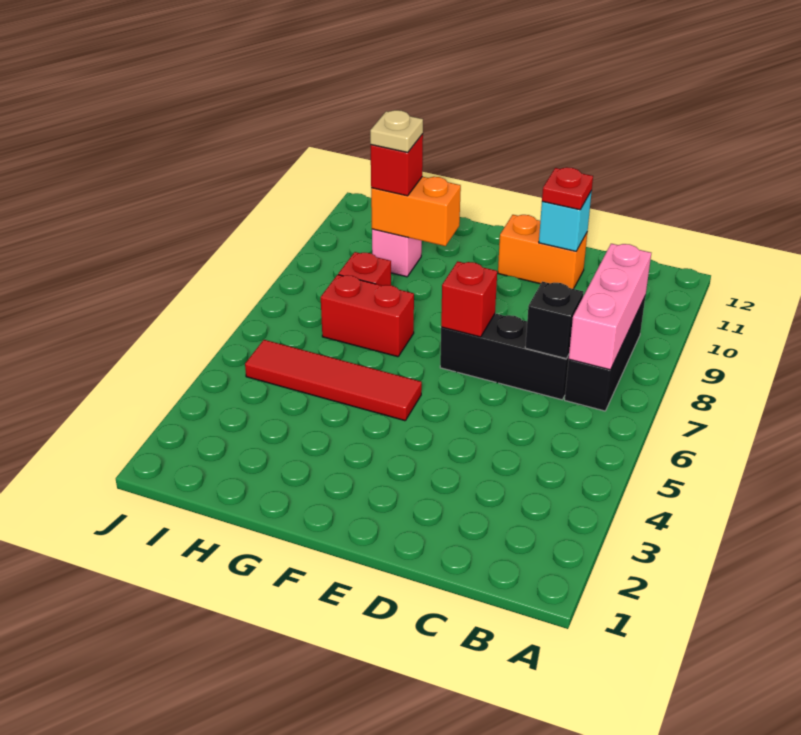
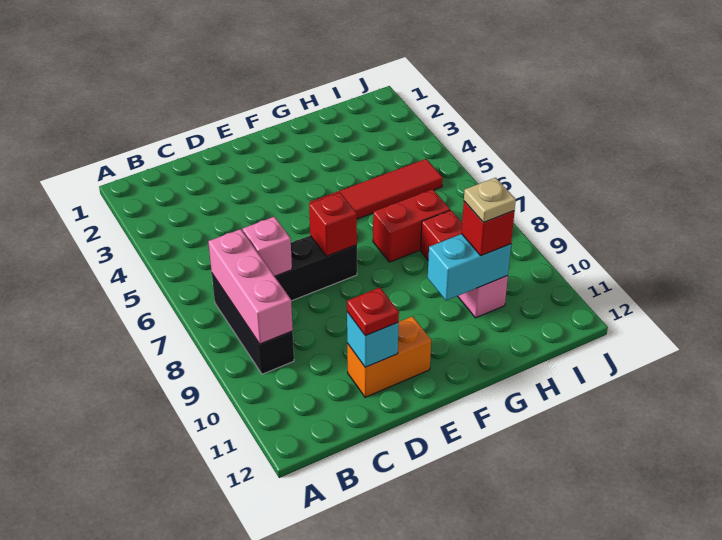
black 1x1 brick [525,282,583,359] -> pink 1x1 brick [243,217,292,276]
orange 1x2 brick [371,177,461,246] -> cyan 1x2 brick [428,234,511,301]

